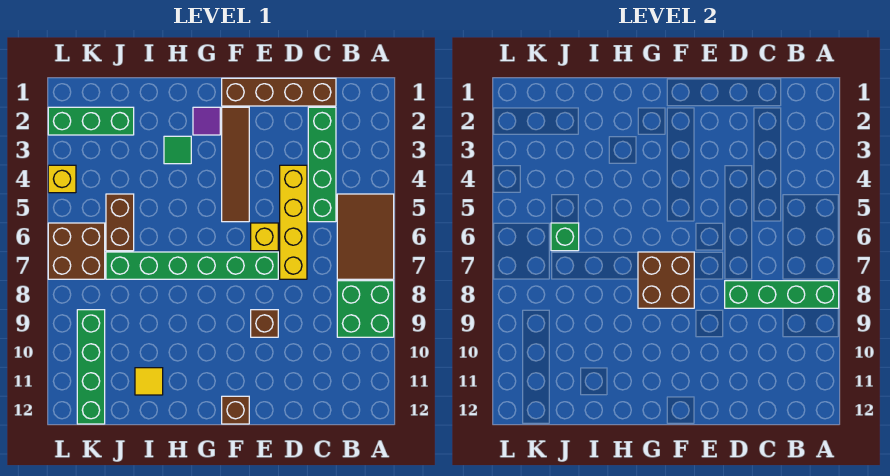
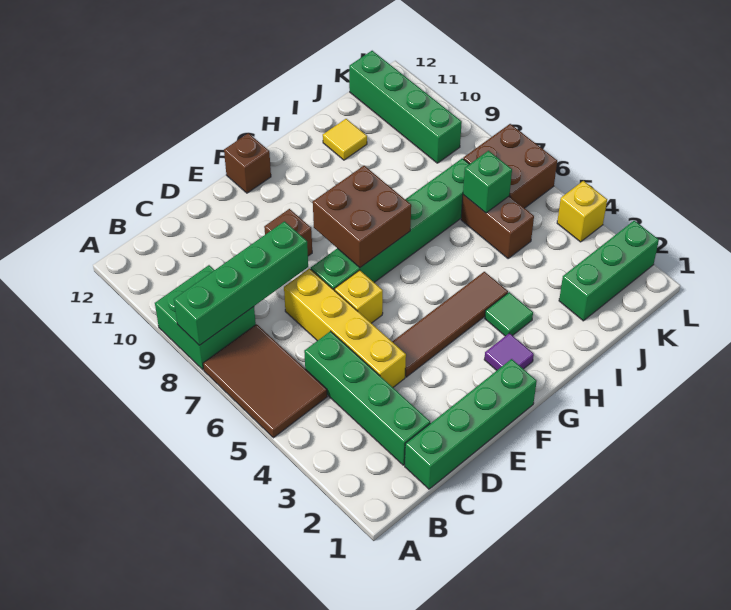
brown 1x4 brick [222,78,336,106] -> green 1x4 brick [405,359,537,489]
brown 1x4 tile [222,107,249,222] -> brown 1x4 tile turned to [392,272,508,377]

